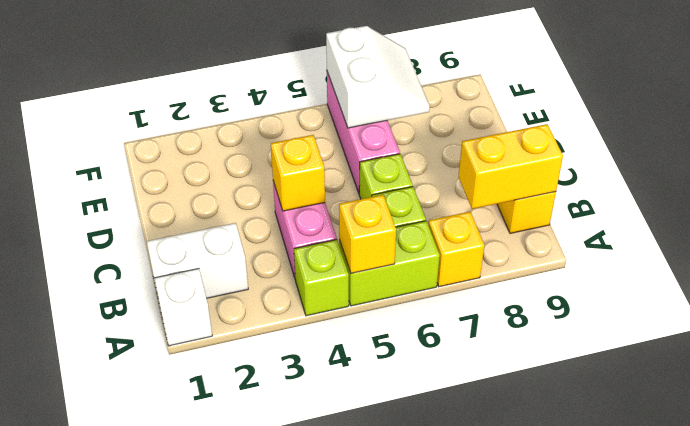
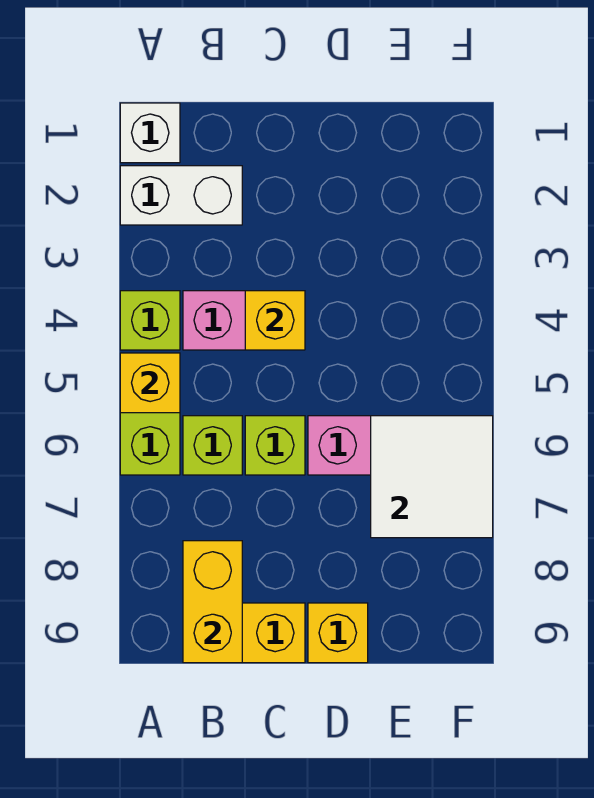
yellow 1x1 brick [428,212,484,287] -> yellow 1x1 brick moved to [308,603,368,663]
white 1x2 brick [147,223,248,298] -> white 1x2 brick turned to [120,166,242,225]
white 2x2 slope [326,26,430,128] -> white 2x2 tile [371,416,493,538]

